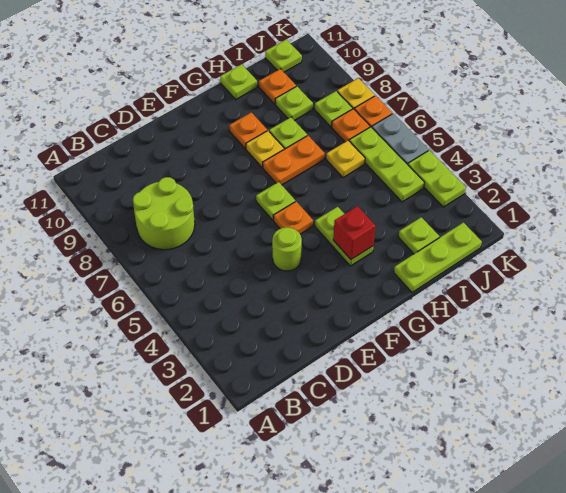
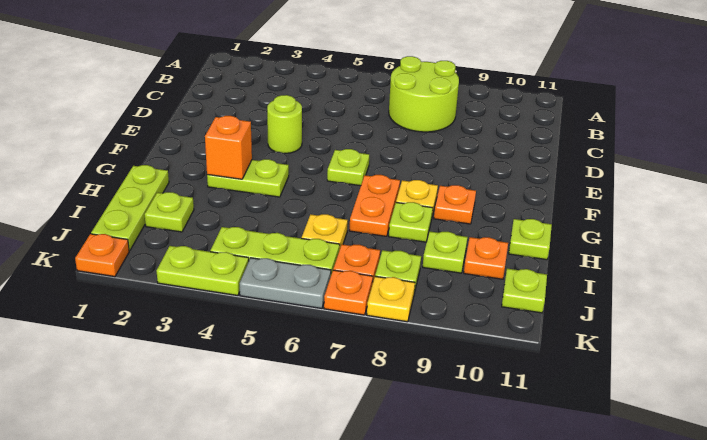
orange 1x1 plate [273,202,313,234] -> orange 1x1 plate moved to [75,234,129,277]
red 1x1 brick [333,206,376,260] -> orange 1x1 brick [205,116,252,179]

